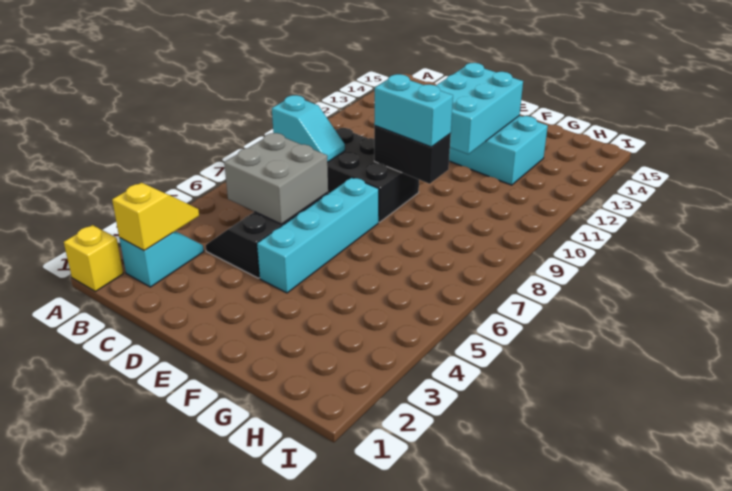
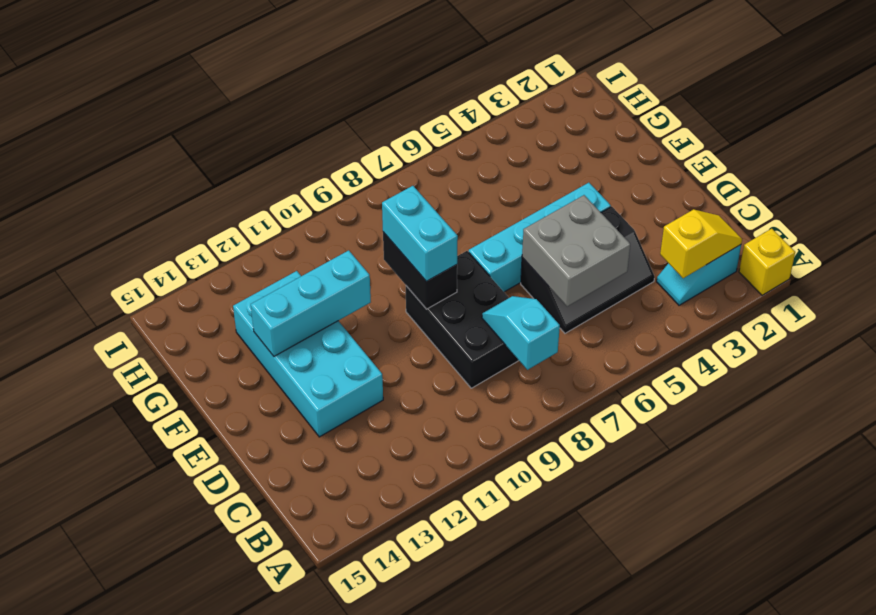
yellow 1x2 slope [112,183,199,251] -> yellow 1x2 slope turned to [660,209,742,278]
cyan 2x3 brick [436,63,523,154] -> cyan 1x3 brick [251,250,371,356]

